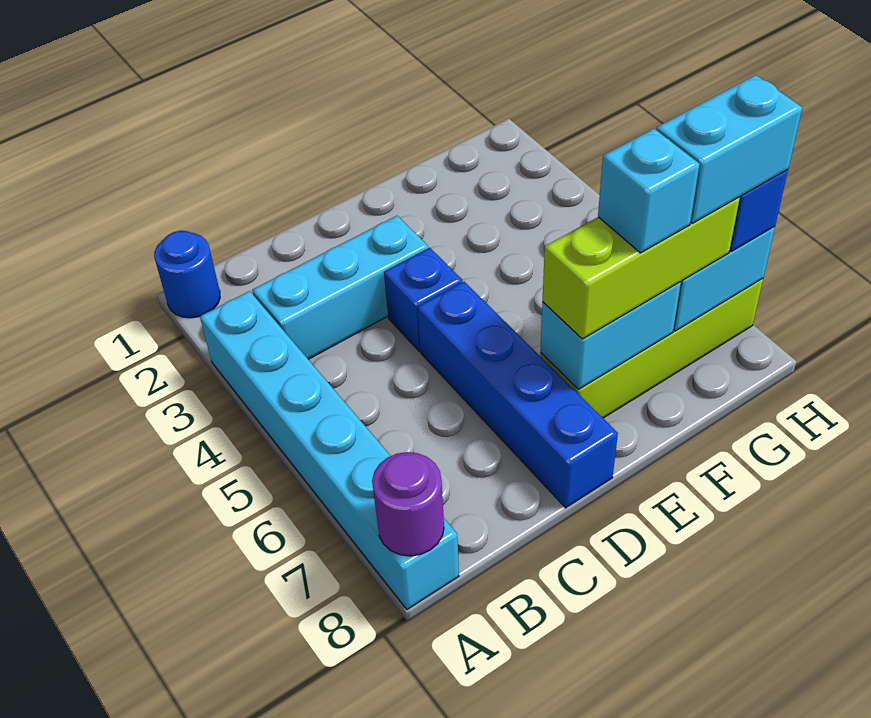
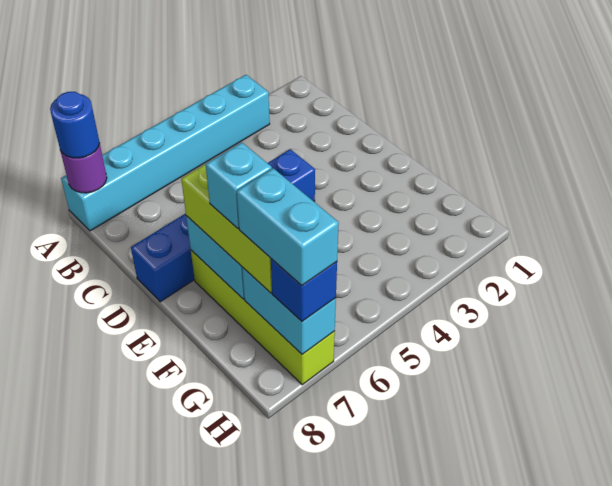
blue 1x1 round brick [154,231,220,318] -> blue 1x1 round brick moved to [50,92,100,158]
cyan 1x3 brick [252,216,428,359] -> none

